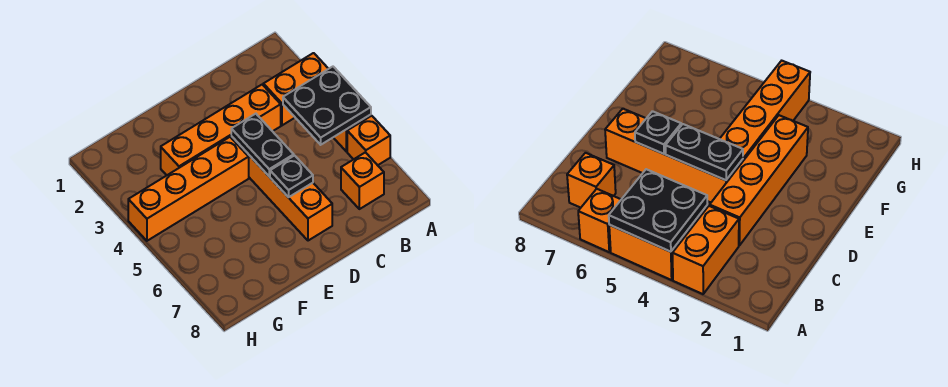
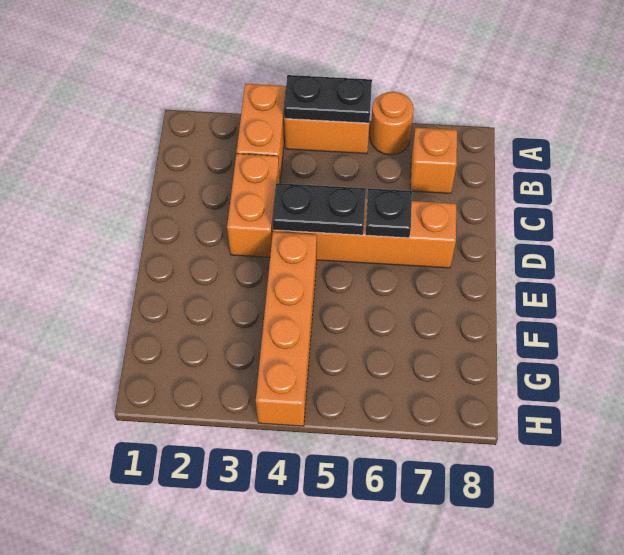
black 2x2 plate [283,67,371,145] -> black 1x2 plate [284,75,372,123]
orange 1x1 brick [347,116,390,165] -> orange 1x1 round brick [370,92,414,155]
orange 1x4 brick [161,85,281,175] -> orange 1x2 brick [227,154,280,257]

